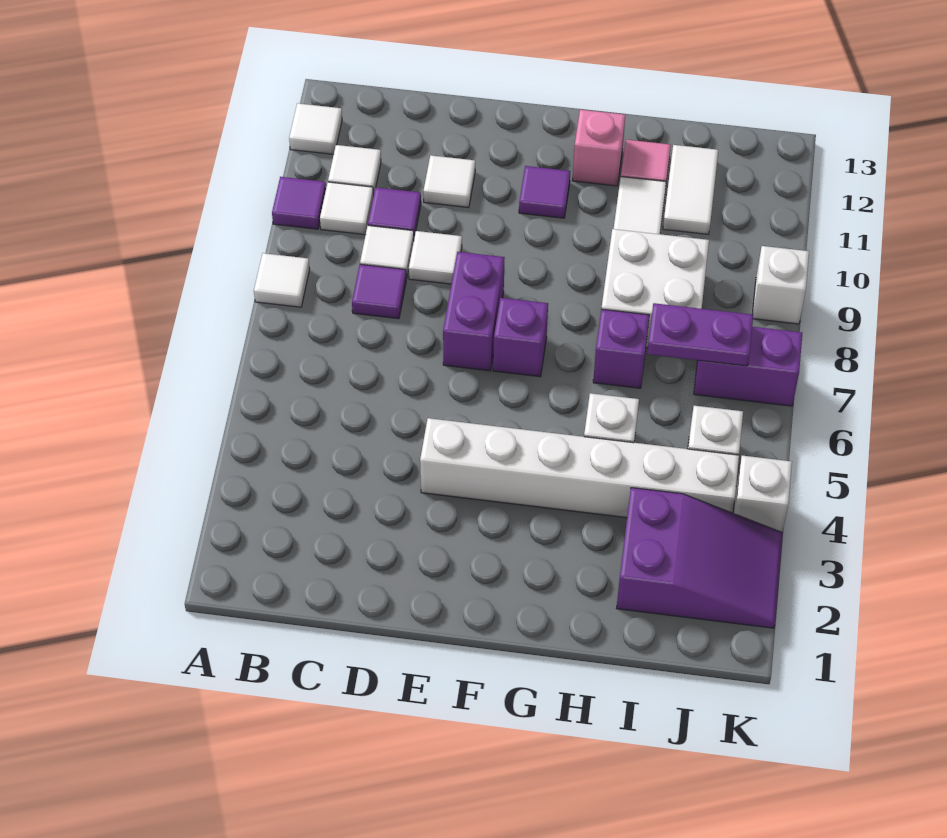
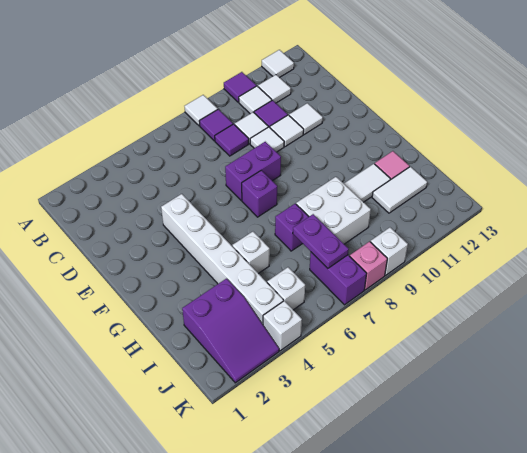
none -> white 1x1 tile [270,115,304,147]
purple 1x1 tile [519,166,570,218] -> purple 1x1 tile moved to [199,109,233,141]
pink 1x1 brick [572,110,625,186] -> pink 1x1 brick moved to [350,241,387,290]

